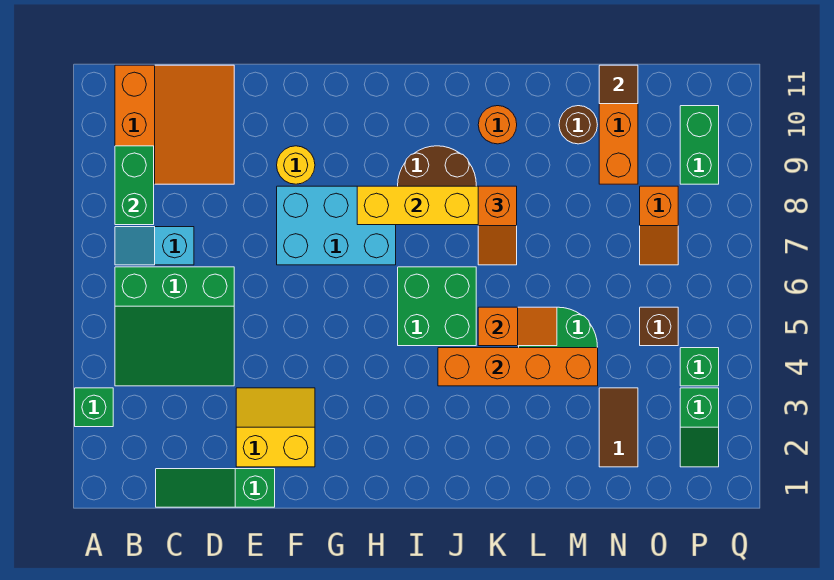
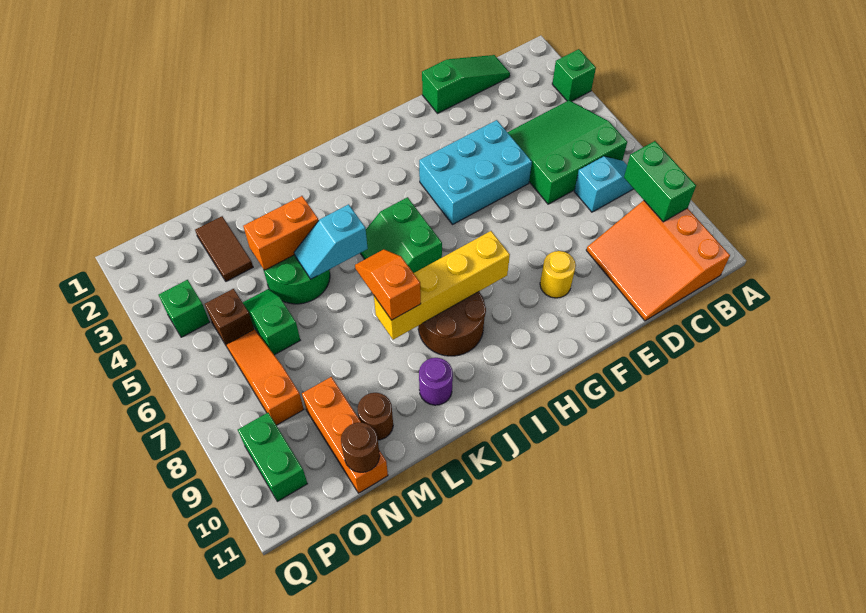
yellow 2x2 slope [236,388,315,467] -> none
cyan 2x3 brick [277,186,396,265] -> cyan 2x3 brick moved to [419,120,532,225]
green 2x2 brick [398,267,476,346] -> green 2x2 slope [360,197,442,273]
orange 1x4 brick [438,348,598,386] -> orange 1x2 brick [243,196,319,270]
orange 1x2 slope [478,307,557,346] -> cyan 1x2 slope [294,204,368,279]
orange 1x1 round brick [478,106,517,144] -> purple 1x1 round brick [419,358,453,405]
brown 1x1 tile [599,65,638,104] -> brown 1x1 round brick [341,422,380,472]
orange 1x2 slope [640,186,678,265] -> orange 1x3 slope [226,329,304,425]
green 1x2 slope [680,388,719,467] -> green 1x2 slope moved to [243,289,300,355]

